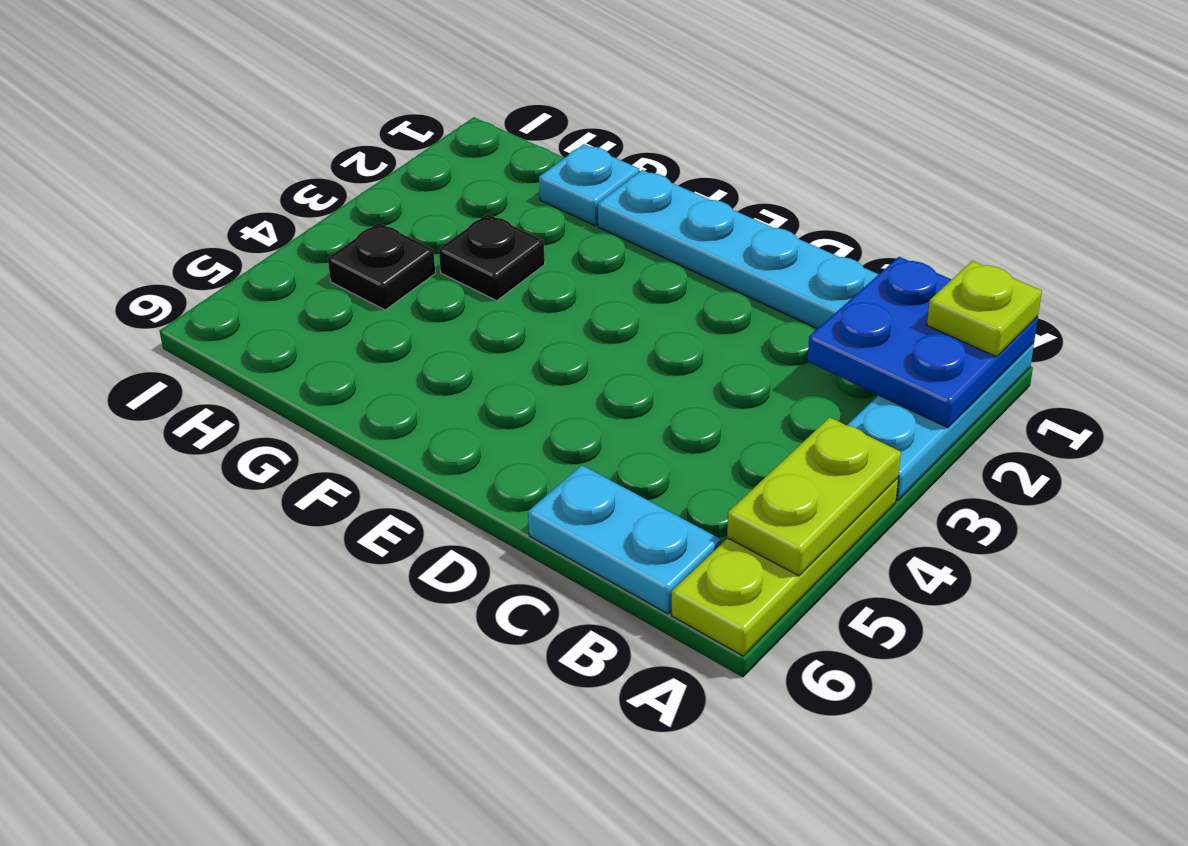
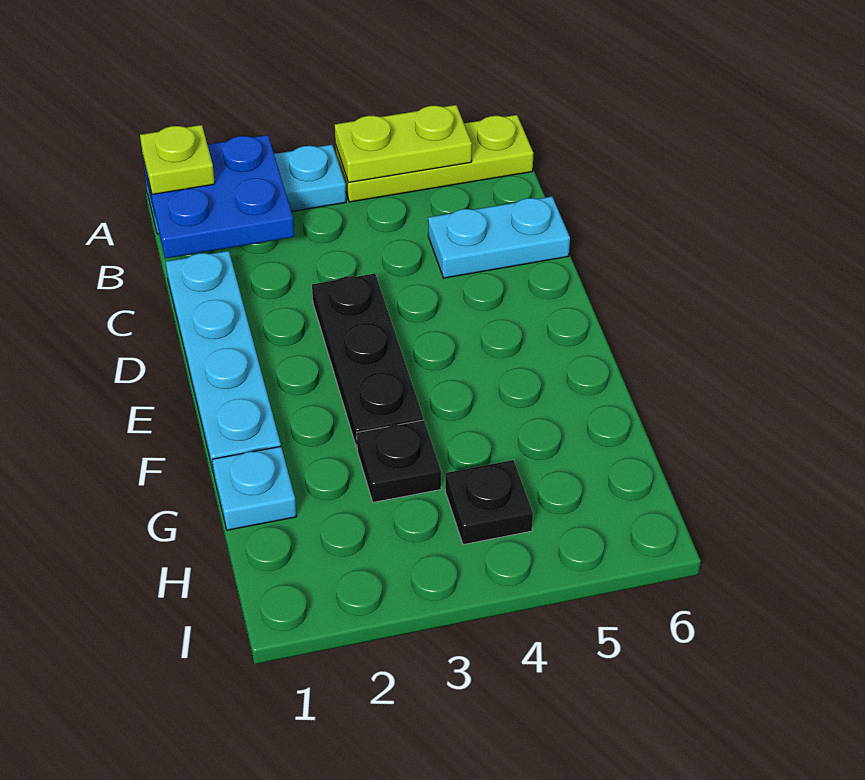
cyan 1x2 plate [528,465,721,614] -> cyan 1x2 plate turned to [428,196,570,278]
none -> black 1x3 plate [312,274,423,448]

